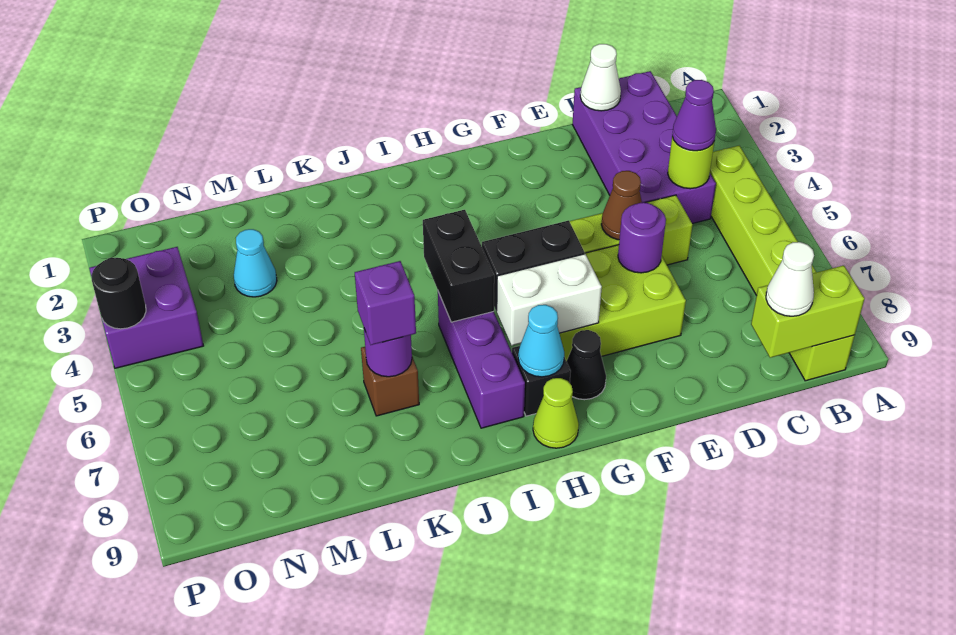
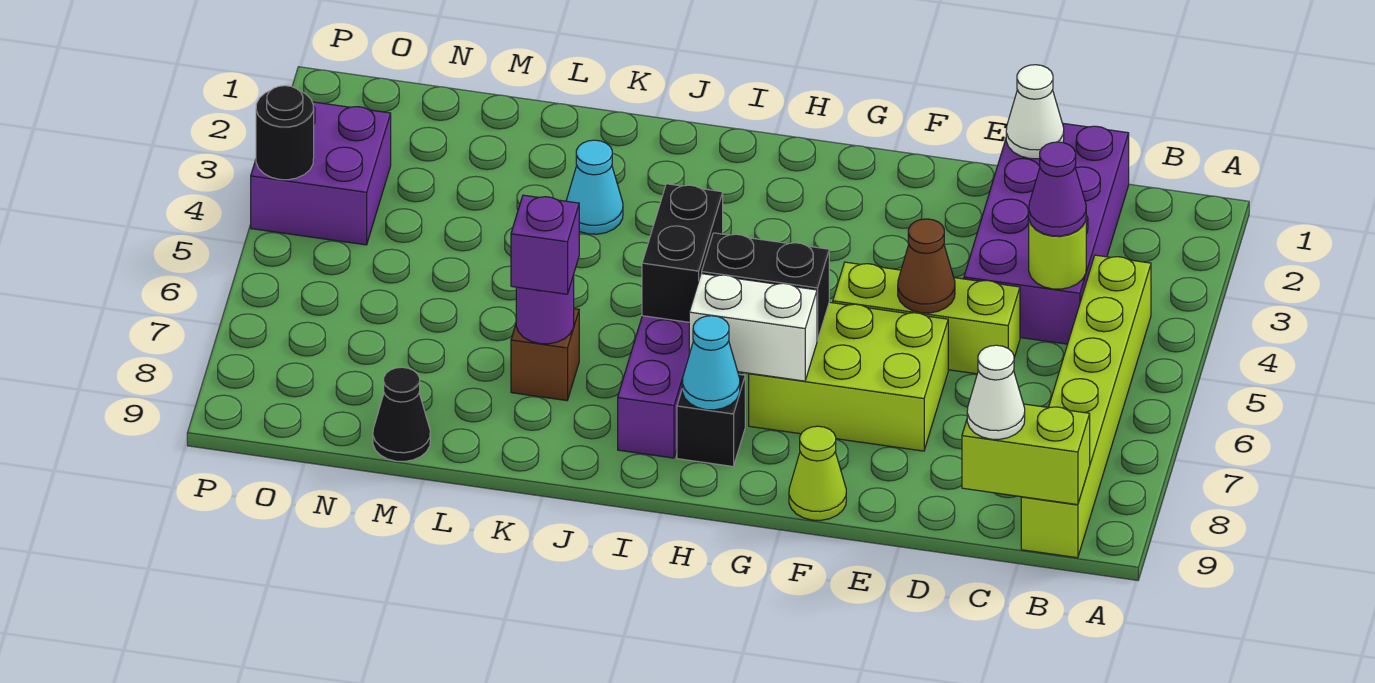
purple 1x1 round brick [618,203,666,273] -> none
black 1x1 cone [566,330,606,400] -> black 1x1 cone moved to [373,367,430,461]
lime 1x1 cone [533,378,579,448] -> lime 1x1 cone moved to [789,426,846,520]
cyan 1x1 cone [234,229,277,297] -> cyan 1x1 cone moved to [566,140,623,234]

